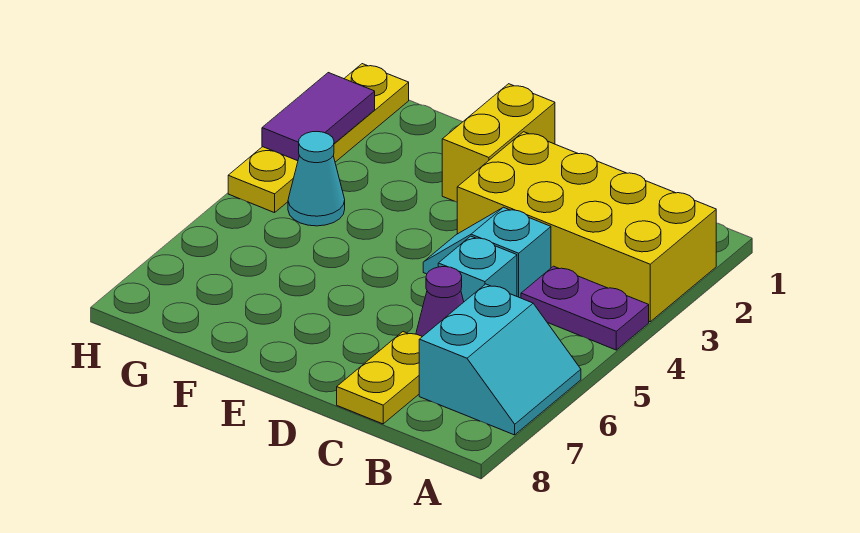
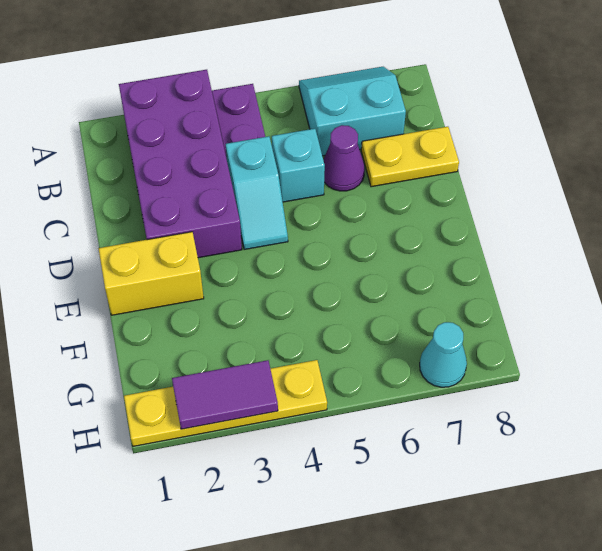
yellow 2x4 brick [457,132,716,322] -> purple 2x4 brick [119,70,242,258]
cyan 1x1 cone [288,132,345,226] -> cyan 1x1 cone moved to [420,322,467,387]

